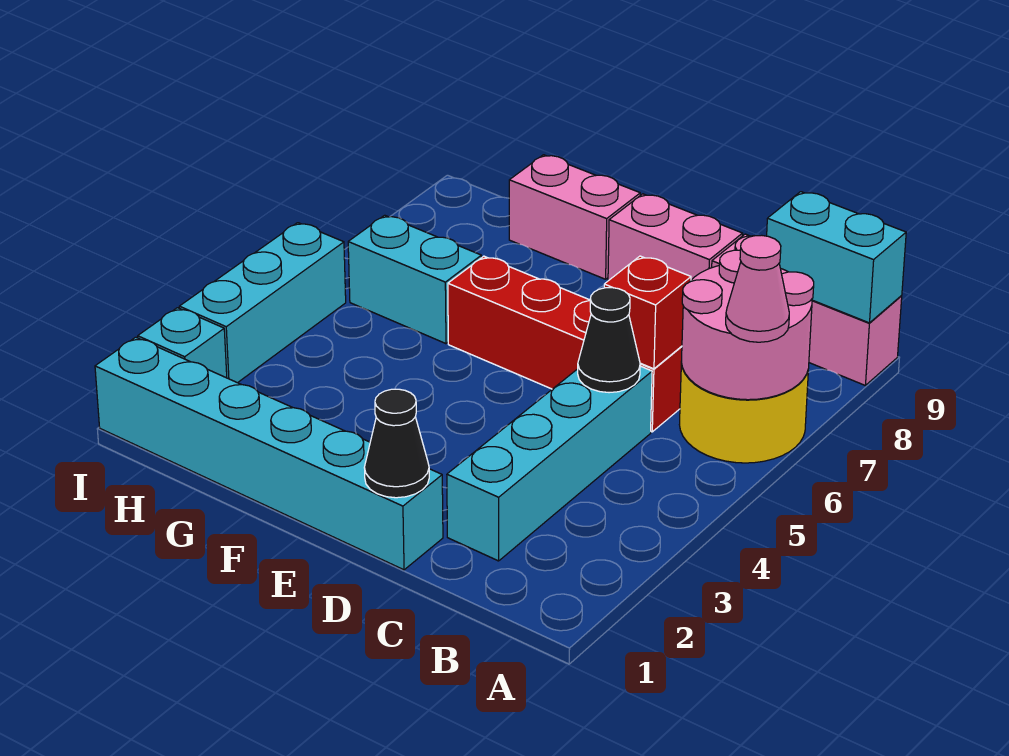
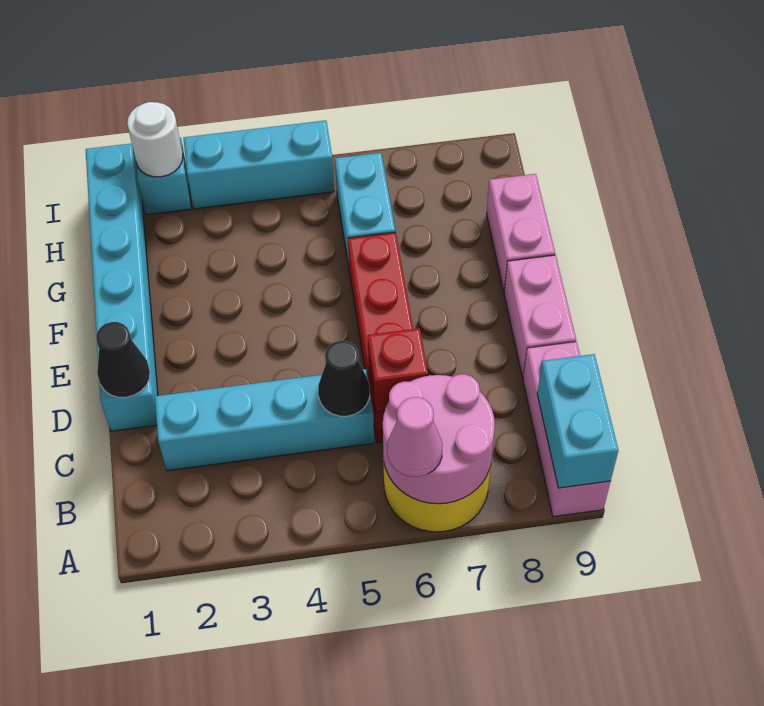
none -> white 1x1 round brick [127,102,183,177]

